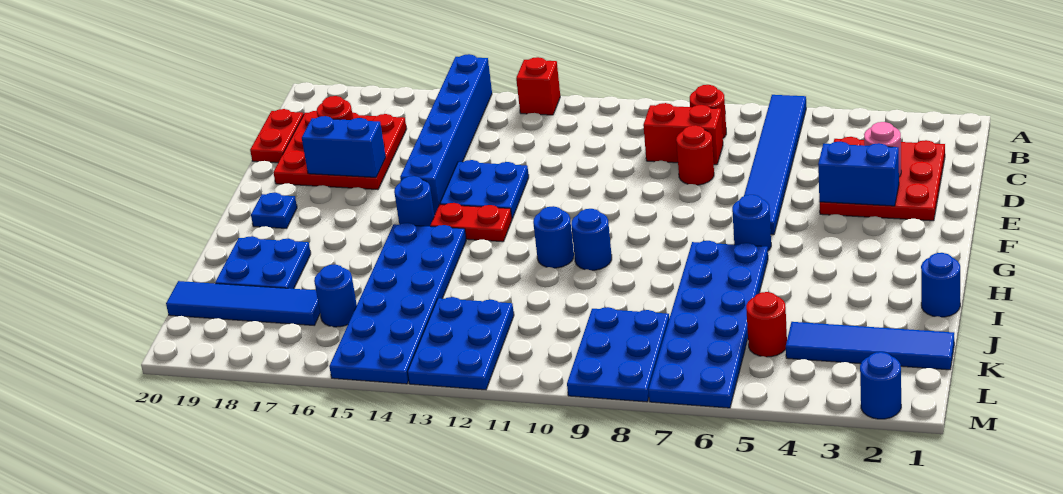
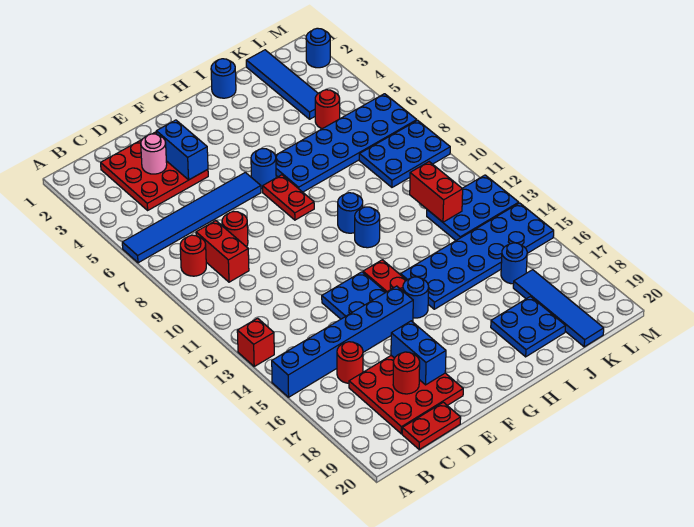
none -> red 1x1 round brick [337,342,363,383]
none -> red 1x2 plate [263,175,314,220]
blue 1x1 plate [251,193,297,228] -> none
none -> red 1x2 brick [410,162,463,222]

